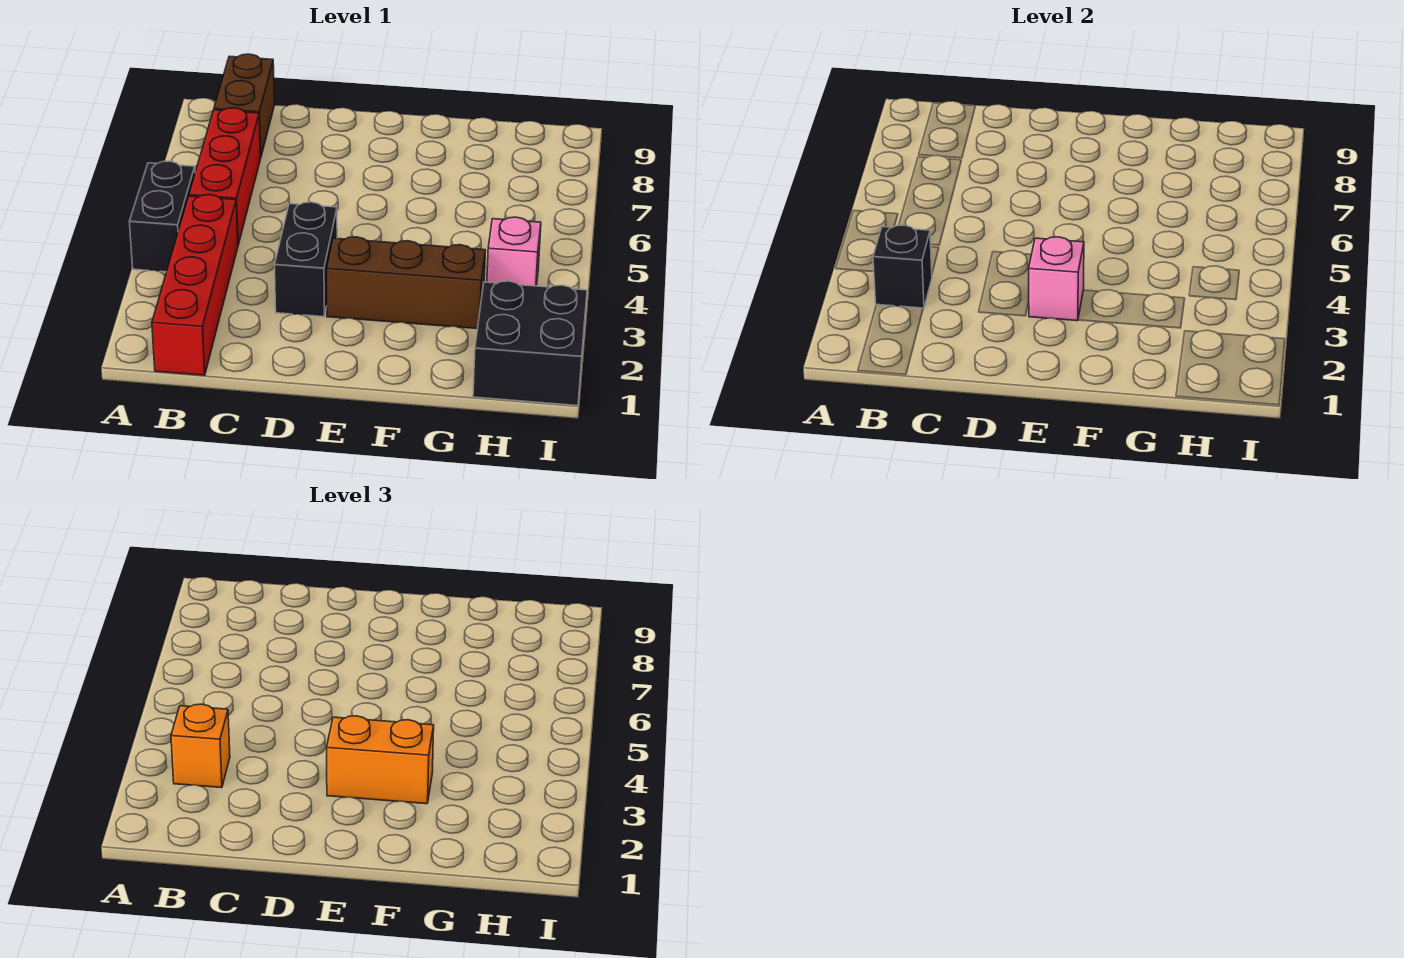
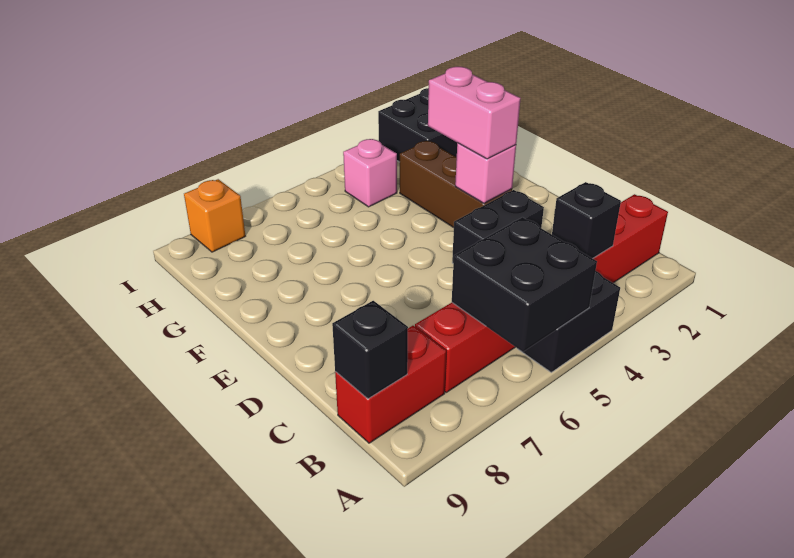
none -> black 2x2 brick [452,217,597,352]
orange 1x1 brick [171,704,230,788] -> orange 1x1 brick moved to [184,179,245,252]
brown 1x2 brick [214,54,274,158] -> red 1x2 brick [335,326,446,443]
none -> black 1x1 brick [332,301,408,399]
orange 1x2 brick [327,716,434,804] -> pink 1x2 brick [428,67,521,159]

